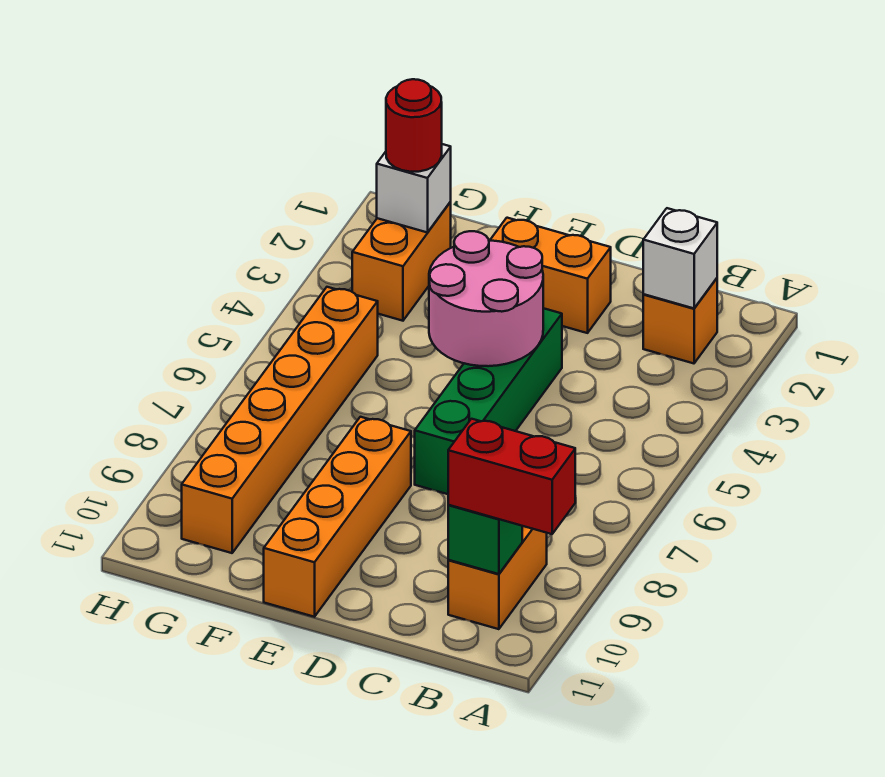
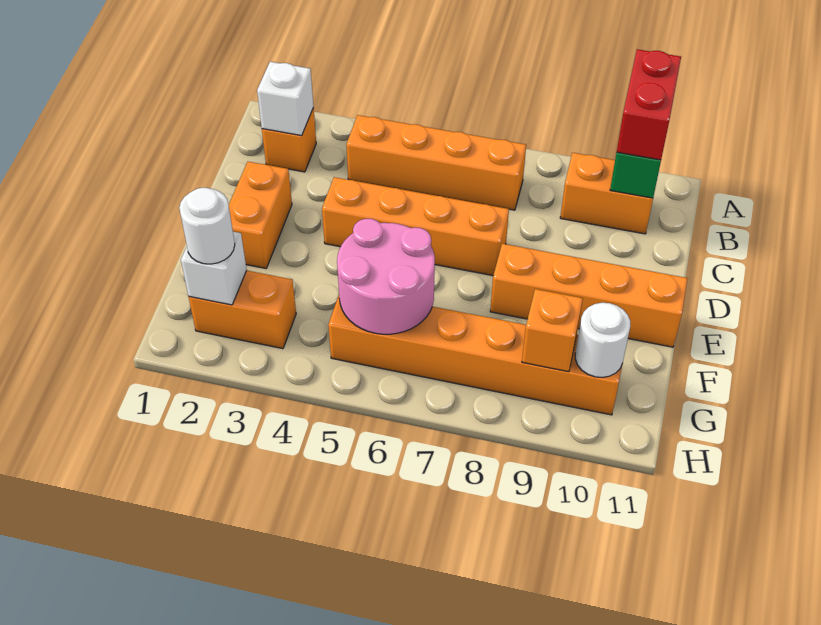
none -> orange 1x4 brick [346,115,526,210]
green 1x4 brick [415,308,562,494] -> orange 1x4 brick [322,177,509,276]
pink 2x2 round brick [429,231,543,366] -> pink 2x2 round brick moved to [337,219,435,334]
red 1x1 round brick [386,79,442,172] -> white 1x1 round brick [179,188,235,264]
none -> orange 1x1 brick [522,289,583,372]
none -> white 1x1 round brick [575,303,630,377]

